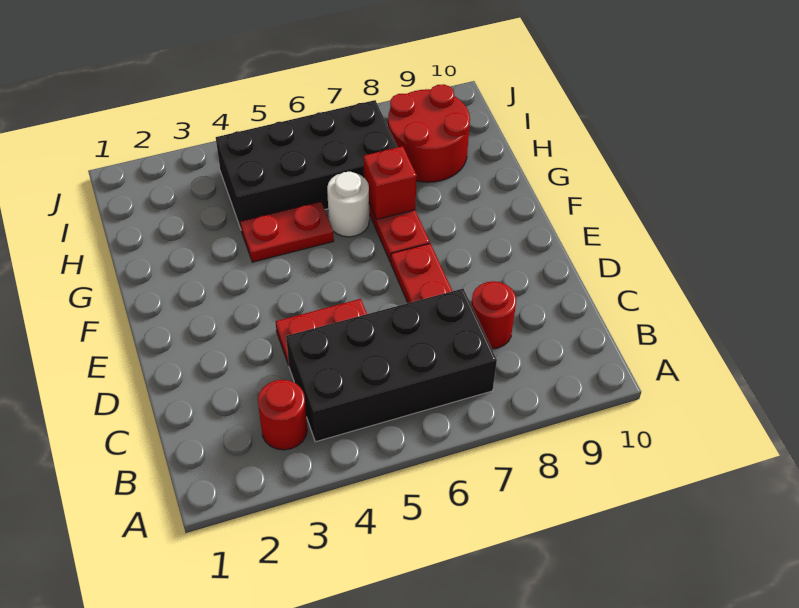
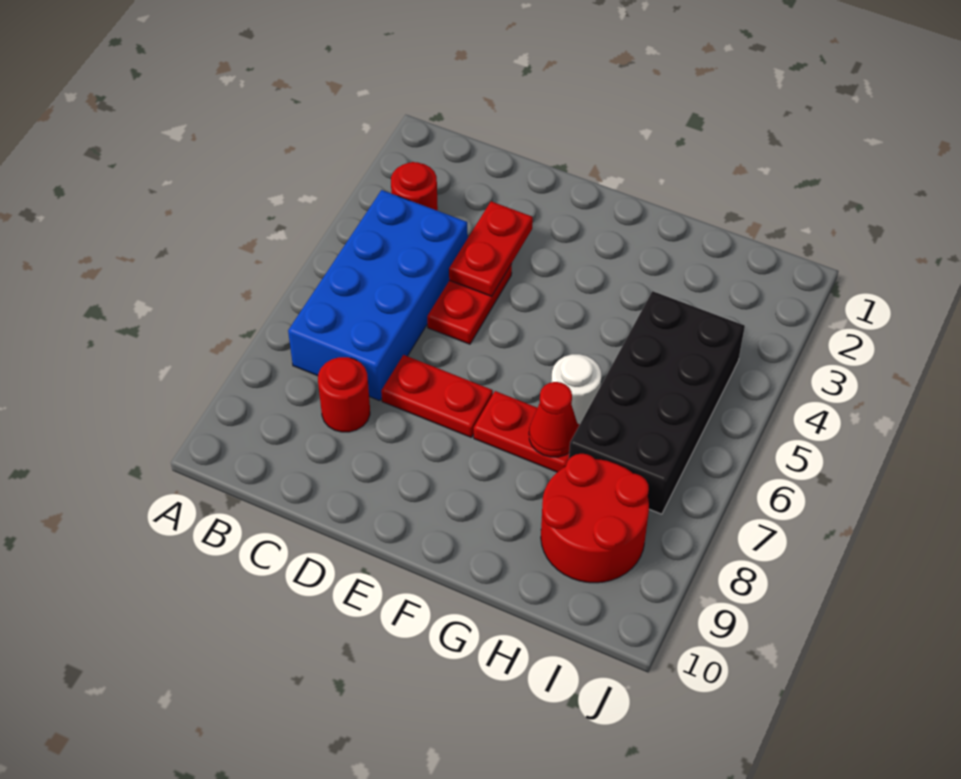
black 2x4 brick [286,289,497,442] -> blue 2x4 brick [288,190,468,401]
red 1x2 plate [240,201,334,262] -> red 1x2 plate moved to [449,201,533,296]
red 1x1 brick [363,146,417,219] -> red 1x1 cone [529,382,578,457]

